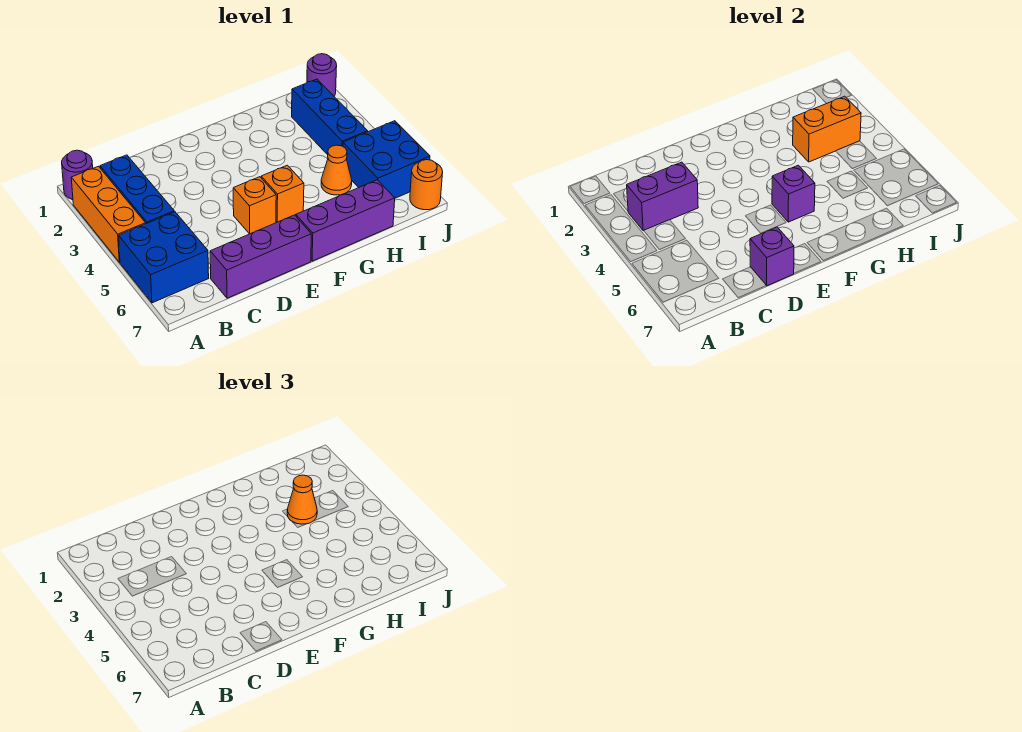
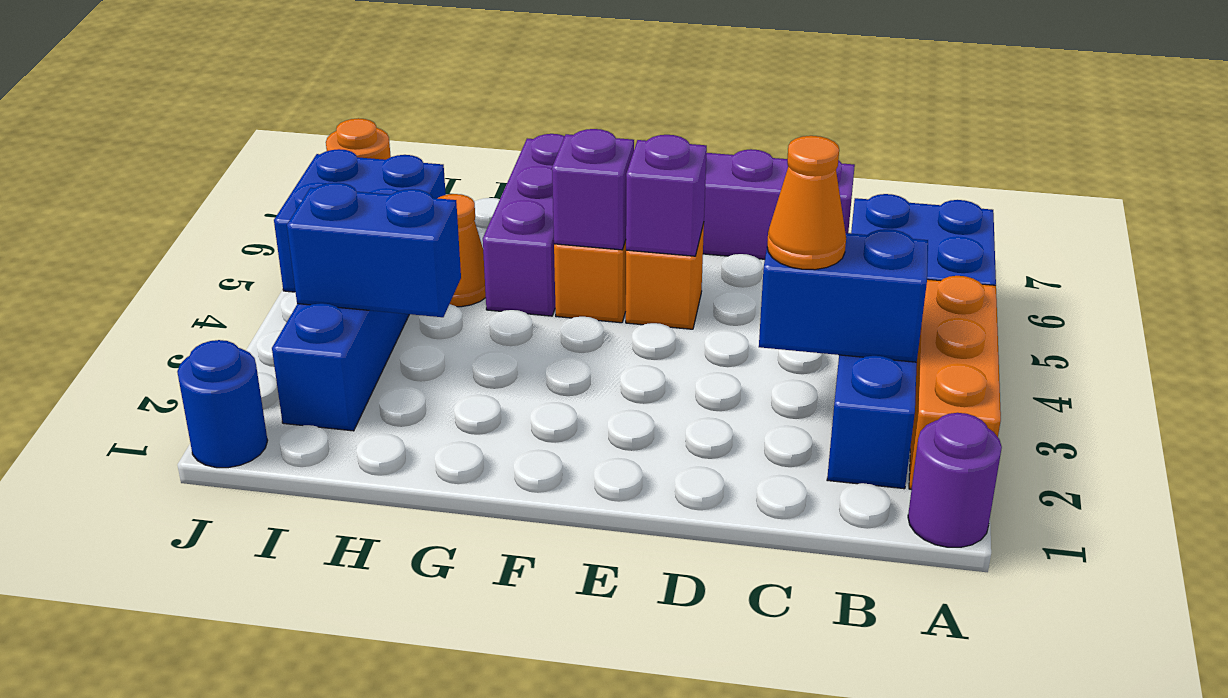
purple 1x2 brick [627,162,698,231] -> blue 1x2 brick [759,229,928,362]
purple 1x1 brick [750,227,794,286] -> purple 1x1 brick moved to [626,135,707,256]
purple 1x3 brick [296,180,395,261] -> purple 1x3 brick turned to [483,134,565,316]
orange 1x2 brick [793,96,861,162] -> blue 1x2 brick [287,183,461,317]
orange 1x1 cone [287,475,317,524] -> orange 1x1 cone moved to [767,136,846,270]
purple 1x1 round brick [307,54,337,96] -> blue 1x1 round brick [177,340,268,468]

